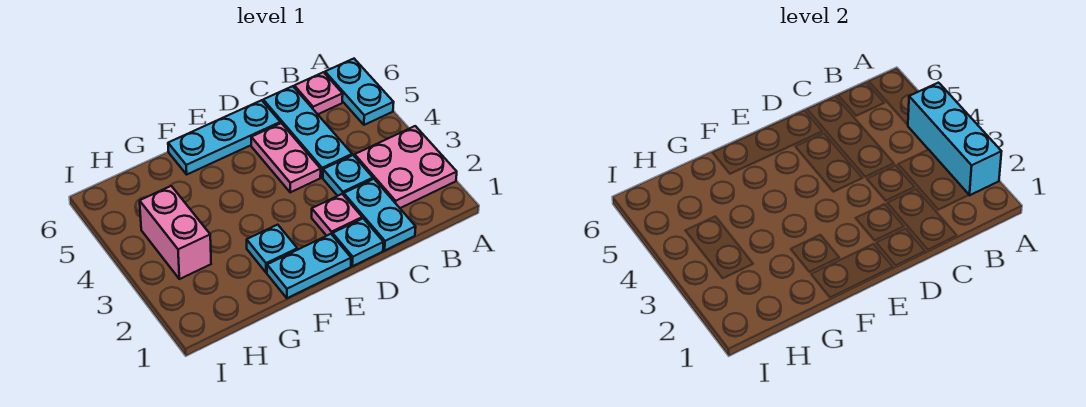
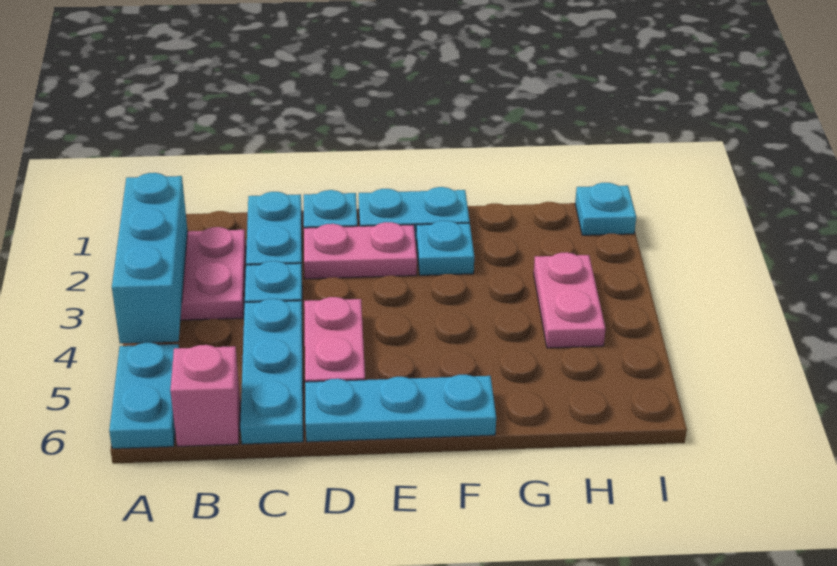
pink 1x1 plate [294,72,343,114] -> pink 1x1 brick [170,345,240,447]
pink 1x1 plate [312,194,362,236] -> pink 1x2 plate [304,222,417,279]
pink 1x2 brick [140,186,211,279] -> pink 1x2 plate [534,252,605,348]
none -> cyan 1x1 plate [575,183,636,235]

